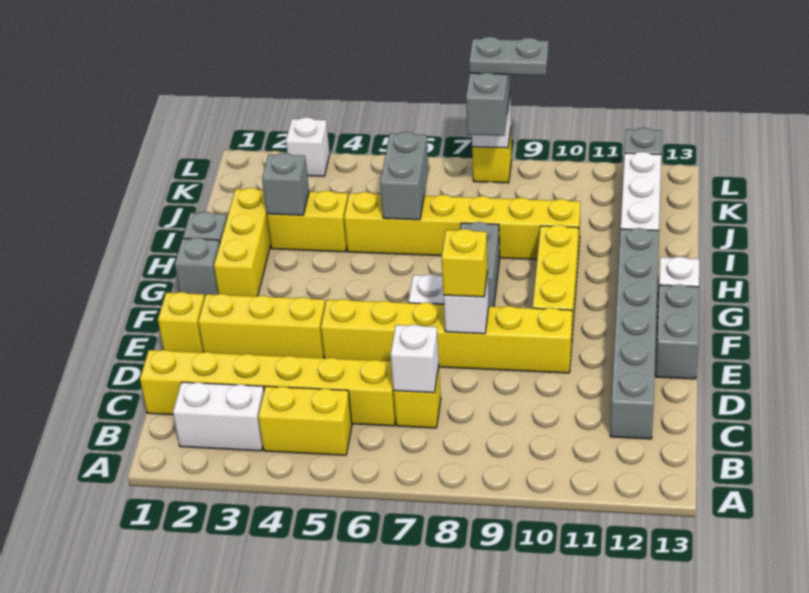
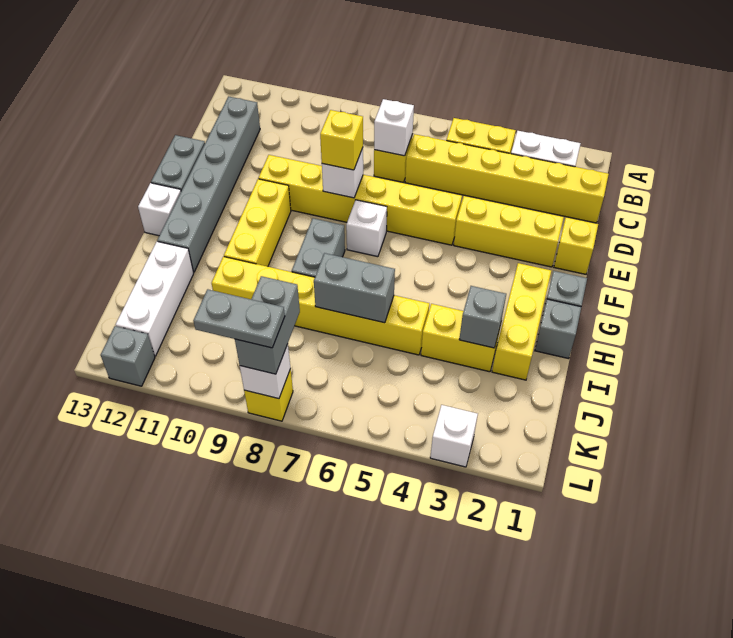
grey 1x2 brick [380,132,429,220] -> grey 1x2 brick turned to [314,253,395,323]

